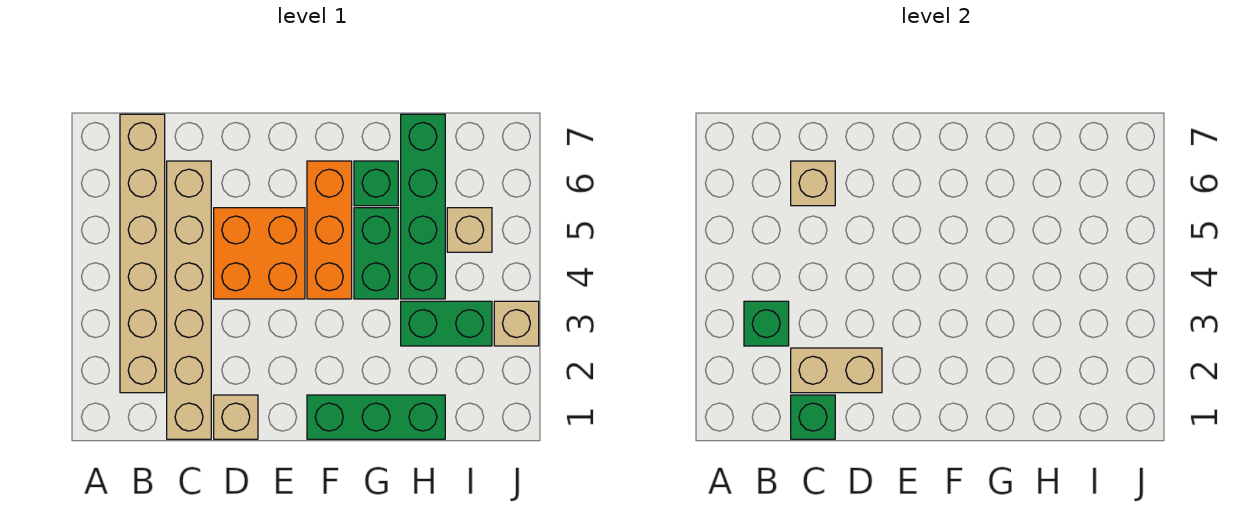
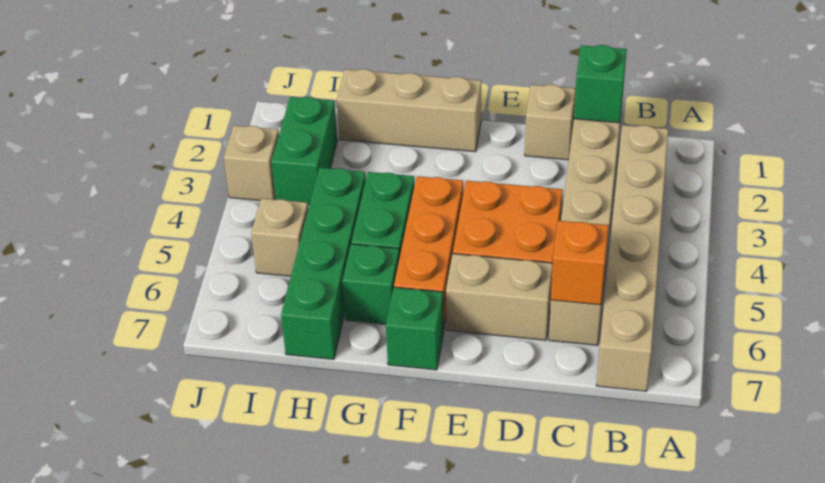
green 1x1 brick [744,301,789,346] -> green 1x1 brick moved to [386,287,444,370]
tan 1x2 brick [791,348,882,393] -> tan 1x2 brick moved to [446,254,553,340]
tan 1x1 brick [791,161,835,206] -> orange 1x1 brick [551,221,609,305]
green 1x3 brick [307,395,445,439] -> tan 1x3 brick [337,69,481,152]
green 1x2 brick [401,301,492,346] -> green 1x2 brick turned to [272,97,337,205]

